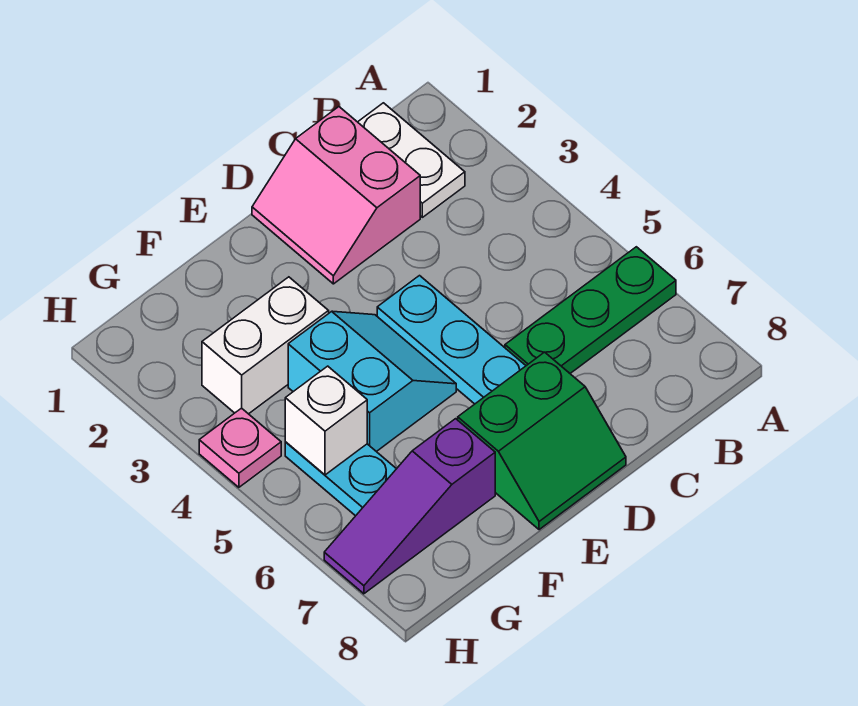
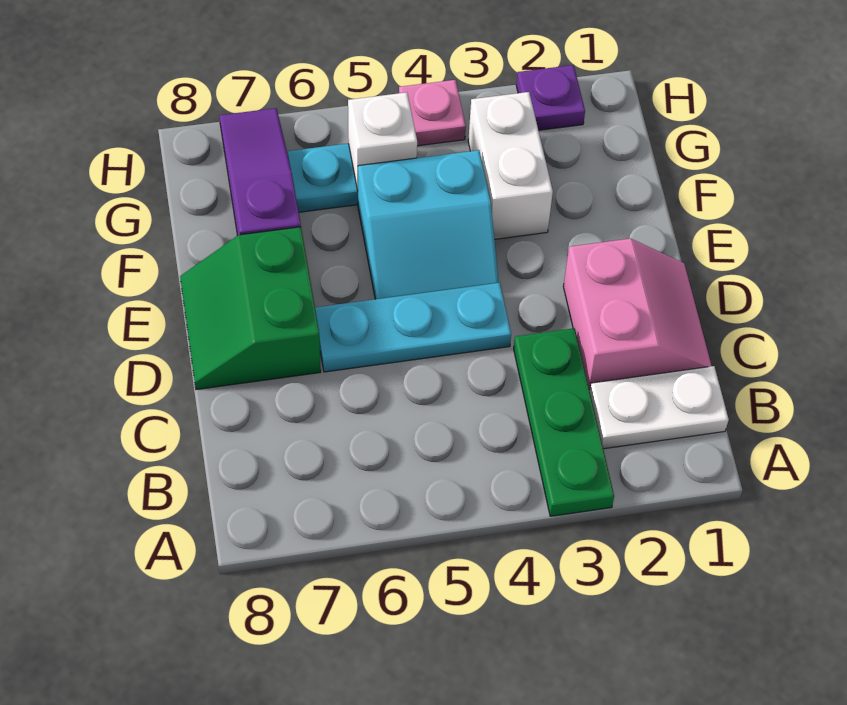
green 1x3 plate [505,247,676,373] -> green 1x3 plate moved to [514,328,614,516]
pink 2x2 slope [252,107,420,284] -> pink 2x2 slope turned to [563,239,711,390]
none -> purple 1x1 plate [516,65,585,130]

